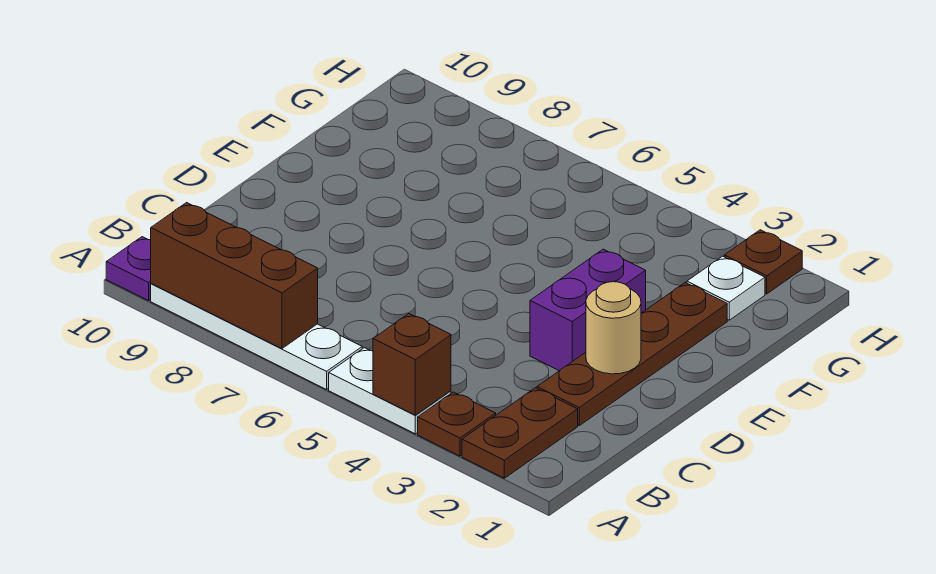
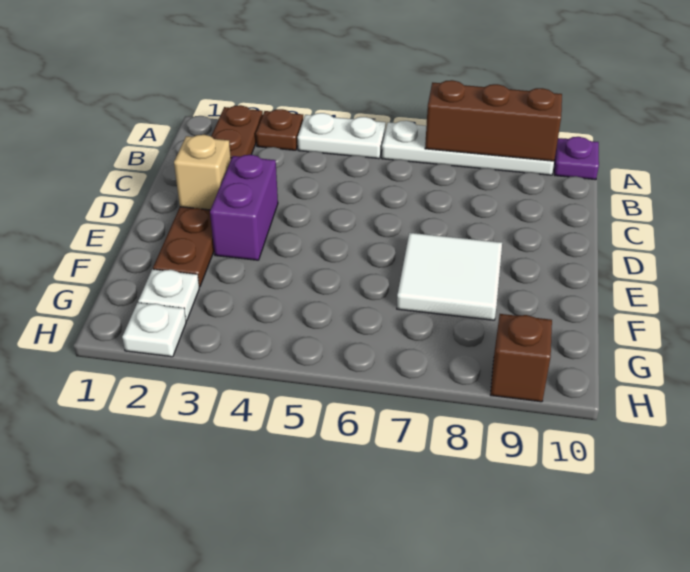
brown 1x1 brick [373,314,451,415] -> brown 1x1 brick moved to [490,314,552,402]
tan 1x1 round brick [586,282,641,374] -> tan 1x1 brick [174,135,231,210]
none -> white 2x2 tile [397,233,502,320]
brown 1x1 plate [724,230,802,294] -> white 1x1 plate [122,303,186,357]

